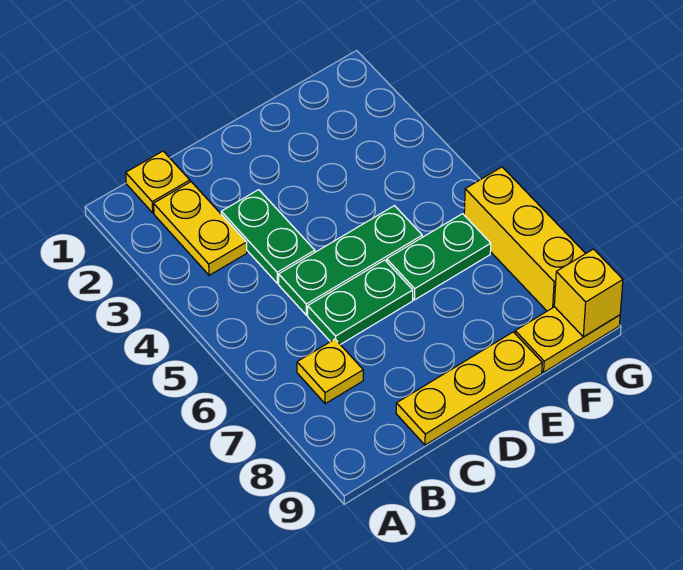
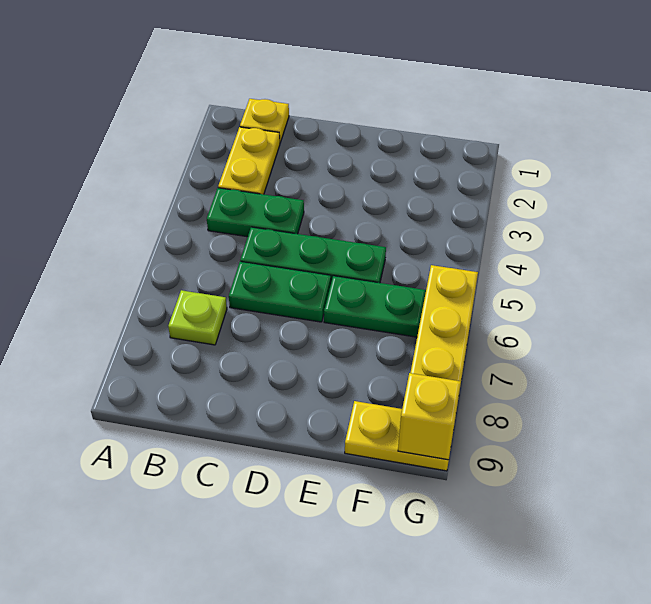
yellow 1x1 plate [297,339,363,404] -> lime 1x1 plate [168,290,227,345]
green 1x2 plate [221,190,315,284] -> green 1x2 plate turned to [207,188,304,237]
yellow 1x3 plate [396,332,542,445] -> none

